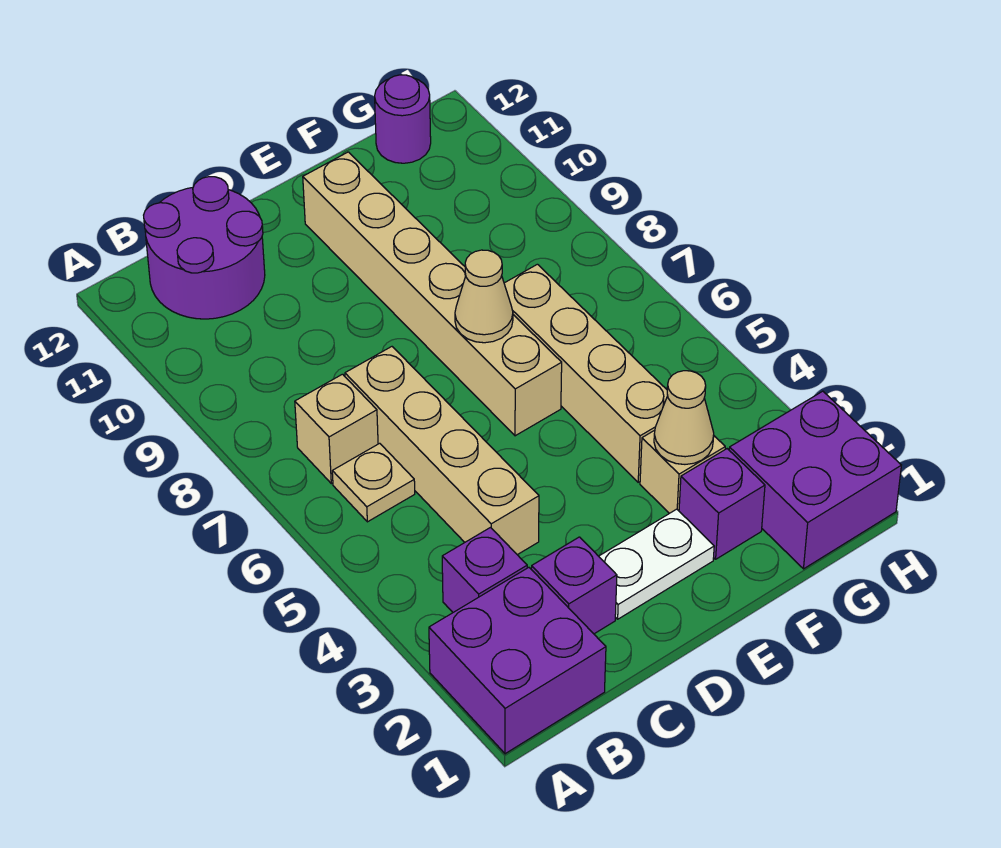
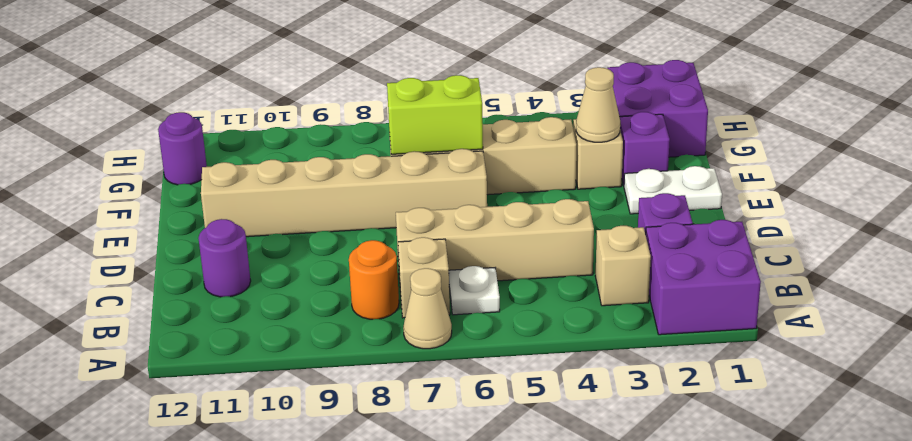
purple 1x1 brick [442,528,527,612] -> tan 1x1 brick [595,226,651,306]
tan 1x1 plate [332,443,415,522] -> white 1x1 plate [449,266,500,315]
none -> orange 1x1 round brick [349,240,399,319]
purple 2x2 round brick [144,177,265,319] -> purple 1x1 round brick [198,219,251,297]
white 1x2 plate [599,509,714,619] -> white 1x2 plate turned to [624,166,722,214]
tan 1x1 cone [455,250,513,343] -> tan 1x1 cone moved to [403,268,452,349]
none -> lime 1x2 brick [387,75,483,154]

